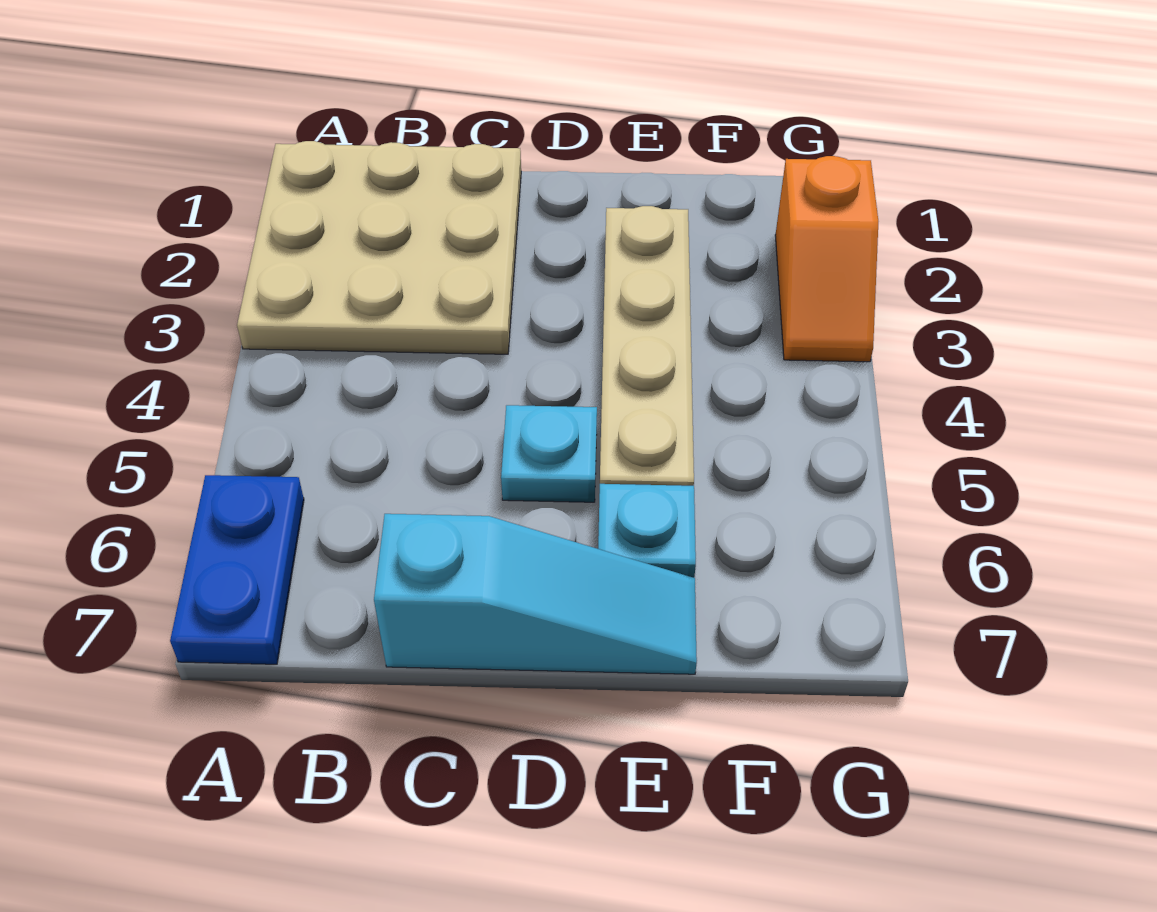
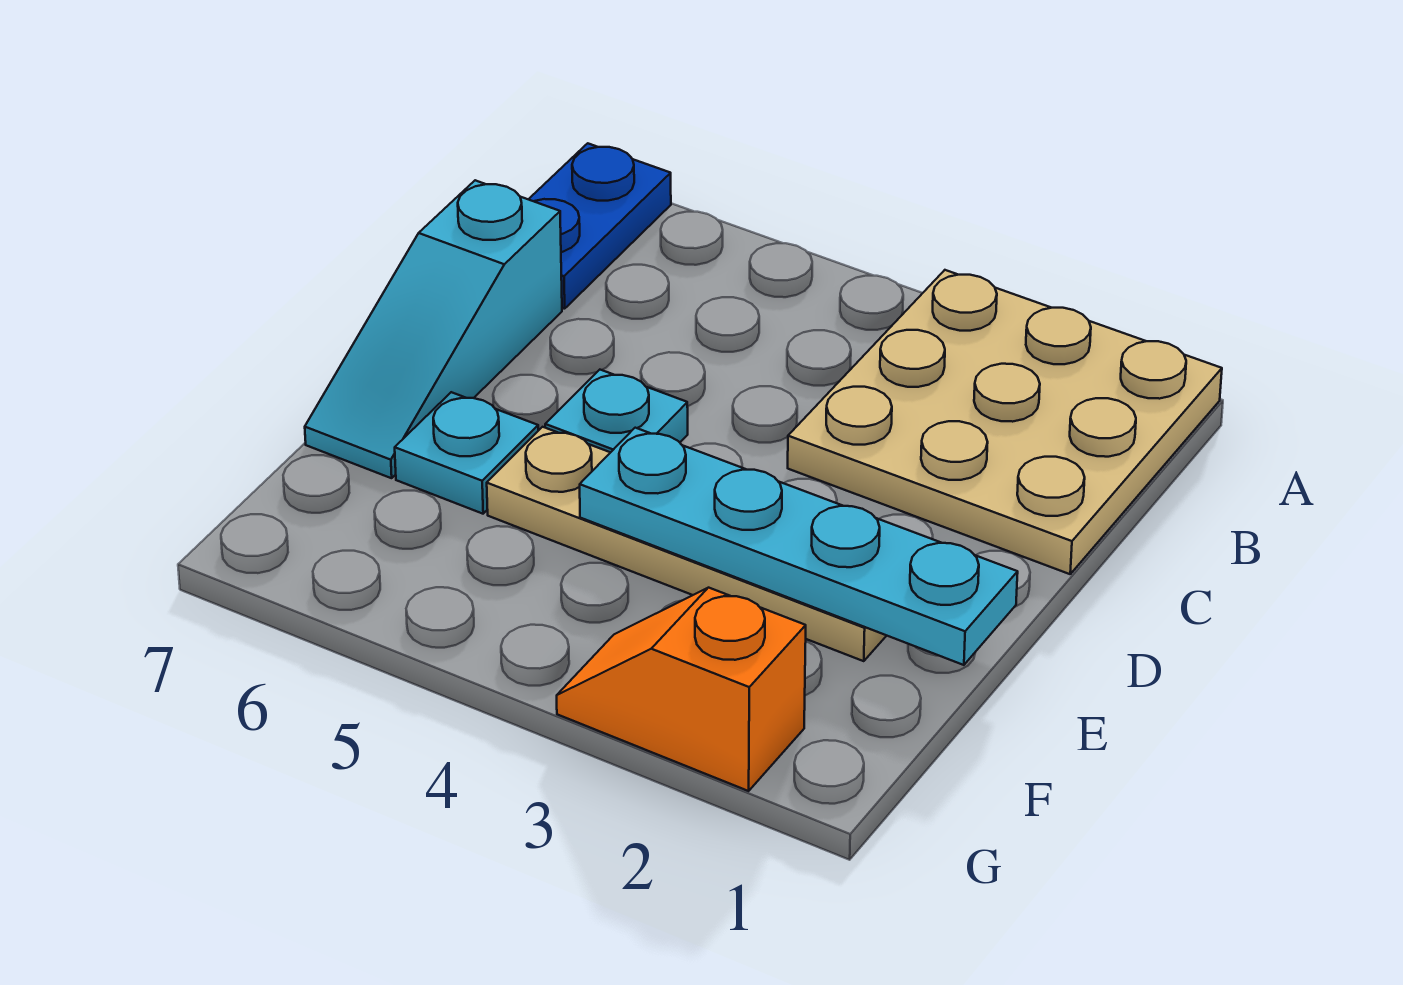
blue 1x2 plate [170,475,304,664] -> blue 1x2 plate turned to [529,143,671,309]
none -> cyan 1x4 plate [580,428,1018,665]

